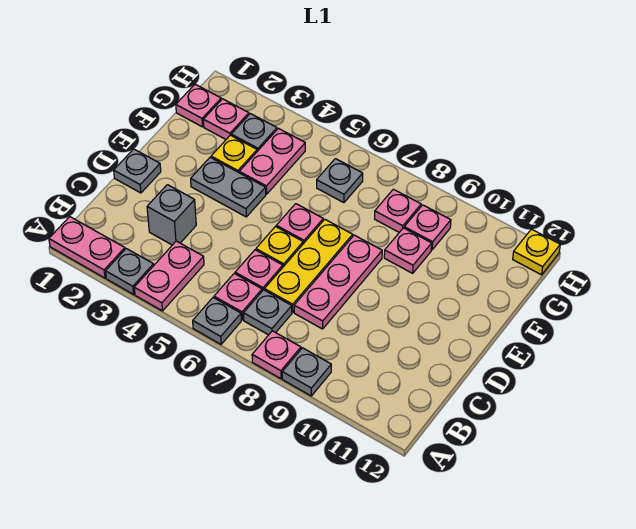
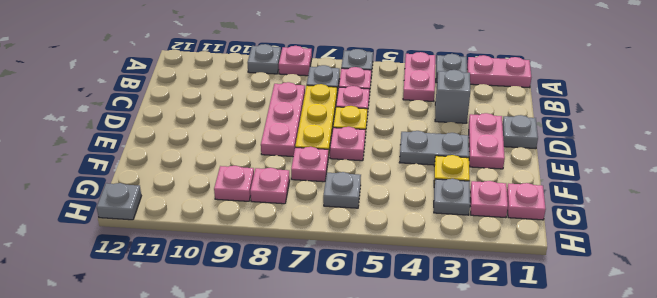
pink 1x2 plate [239,129,305,194] -> pink 1x2 plate moved to [469,113,505,169]
pink 1x1 plate [384,228,432,273] -> pink 1x1 plate moved to [291,147,328,182]
yellow 1x1 plate [513,229,560,275] -> grey 1x1 plate [97,183,141,220]

